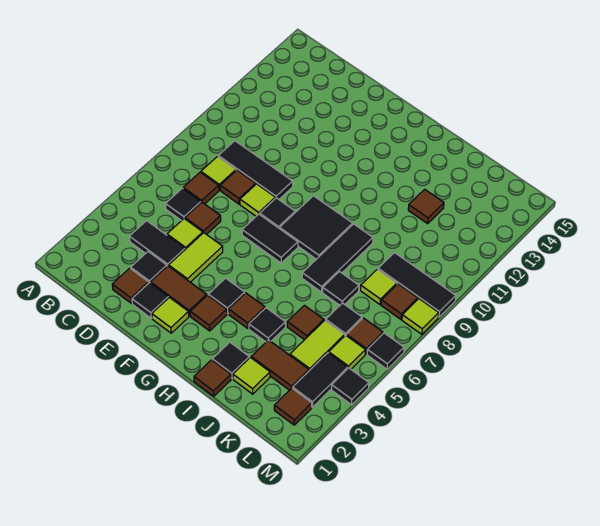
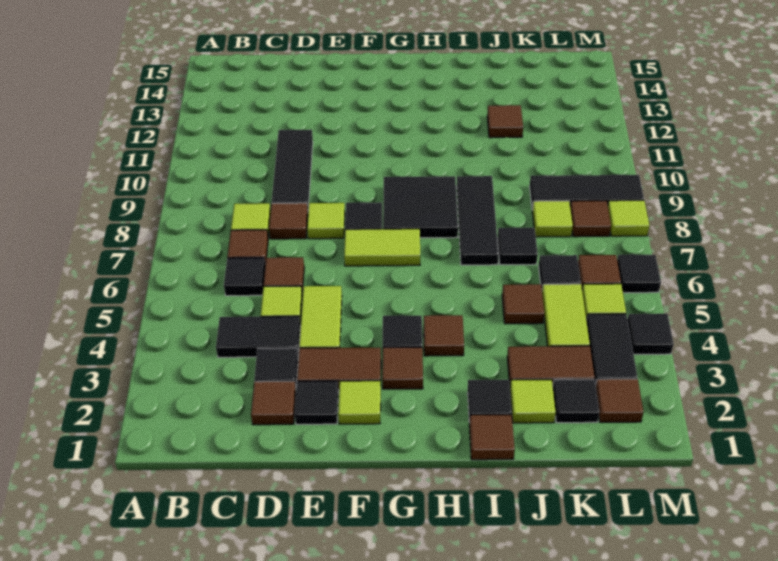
black 1x3 tile [218,141,293,199] -> black 1x3 tile turned to [272,130,313,208]
black 1x2 tile [242,214,298,263] -> lime 1x2 tile [344,229,420,266]
black 1x1 tile [249,308,286,342] -> black 1x1 tile moved to [553,379,599,423]

